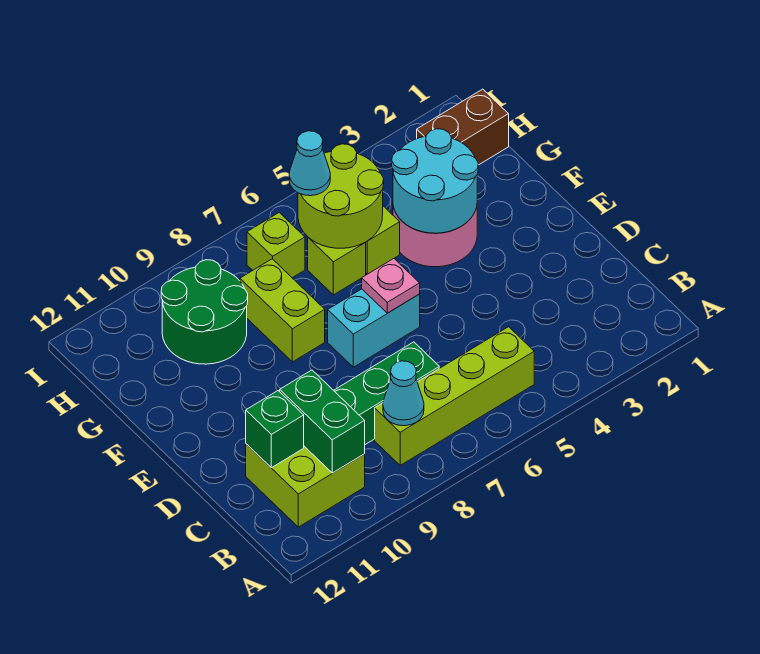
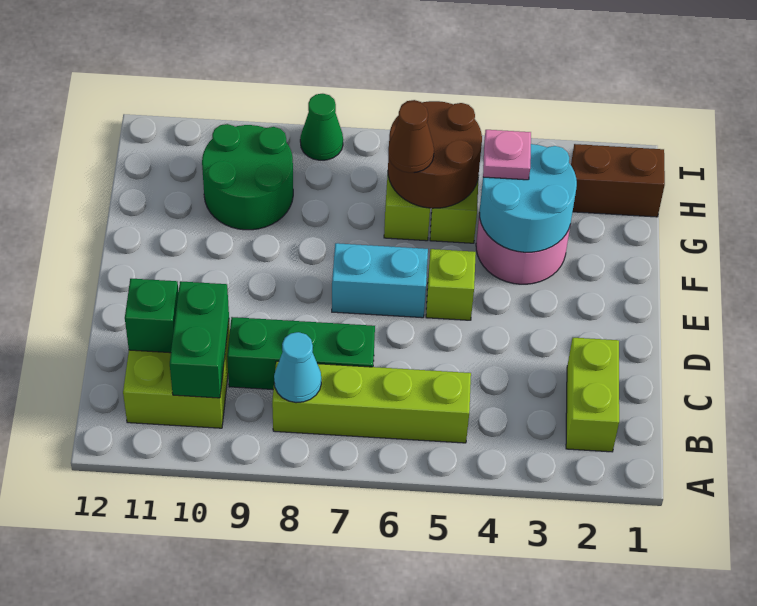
pink 1x1 plate [362,259,420,313] -> pink 1x1 plate moved to [483,130,531,180]
lime 1x2 brick [240,259,325,362] -> lime 1x2 brick moved to [566,338,619,452]
lime 2x2 round brick [298,144,384,248] -> brown 2x2 round brick [388,100,482,209]
none -> brown 1x1 cone [388,101,434,173]
cyan 1x1 cone [289,131,330,196] -> none
lime 1x1 brick [247,213,305,278] -> lime 1x1 brick moved to [426,249,476,320]
none -> green 1x1 cone [300,94,343,160]

